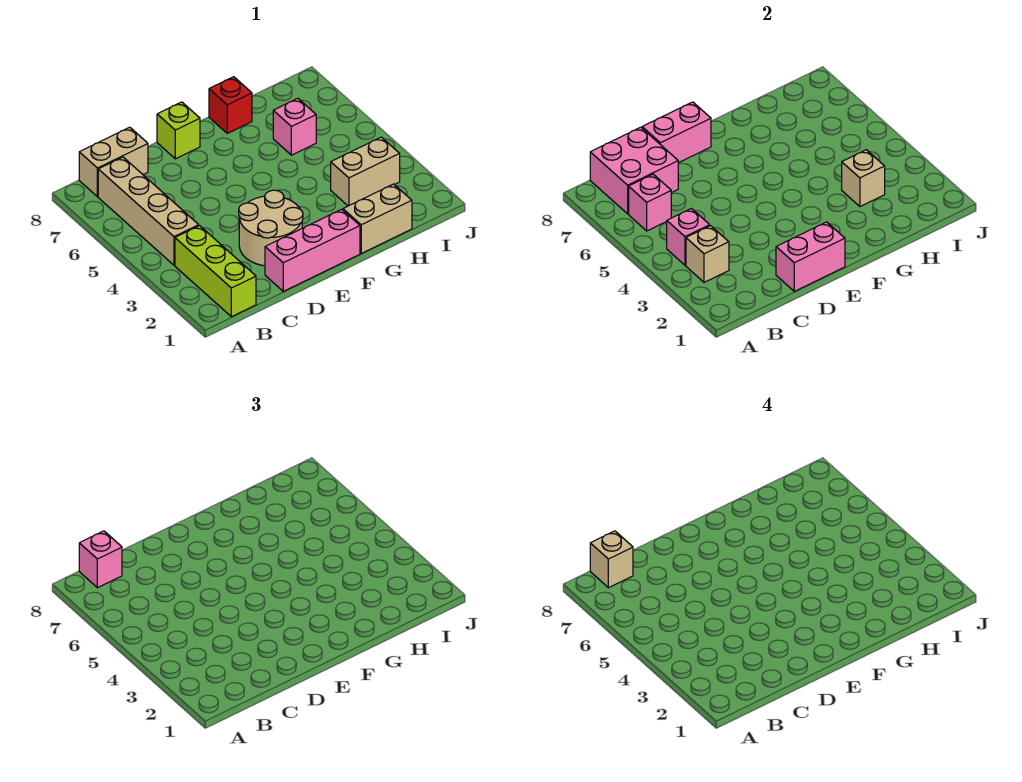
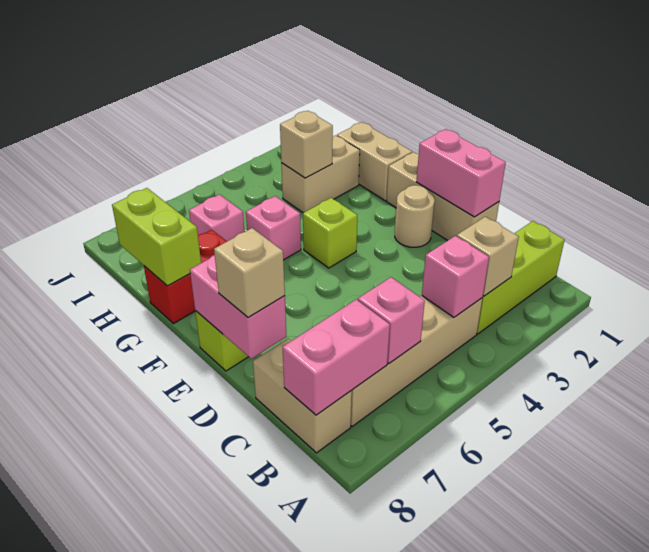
pink 2x2 brick [590,127,678,214] -> pink 1x2 brick [283,300,390,415]
pink 1x1 brick [79,531,122,588] -> pink 1x1 brick moved to [246,196,301,260]
tan 1x1 brick [590,531,633,588] -> tan 1x1 brick moved to [214,228,285,317]
pink 1x3 brick [265,209,360,291] -> tan 1x3 brick [387,152,499,241]
tan 2x2 round brick [239,190,303,266] -> tan 1x1 round brick [395,185,435,247]
none -> lime 1x1 brick [303,198,357,268]
red 1x1 brick [209,77,252,133] -> red 1x2 brick [144,230,227,324]
none -> lime 1x2 brick [112,188,201,286]
tan 1x2 brick [331,137,400,206] -> tan 1x2 brick turned to [281,135,360,213]

